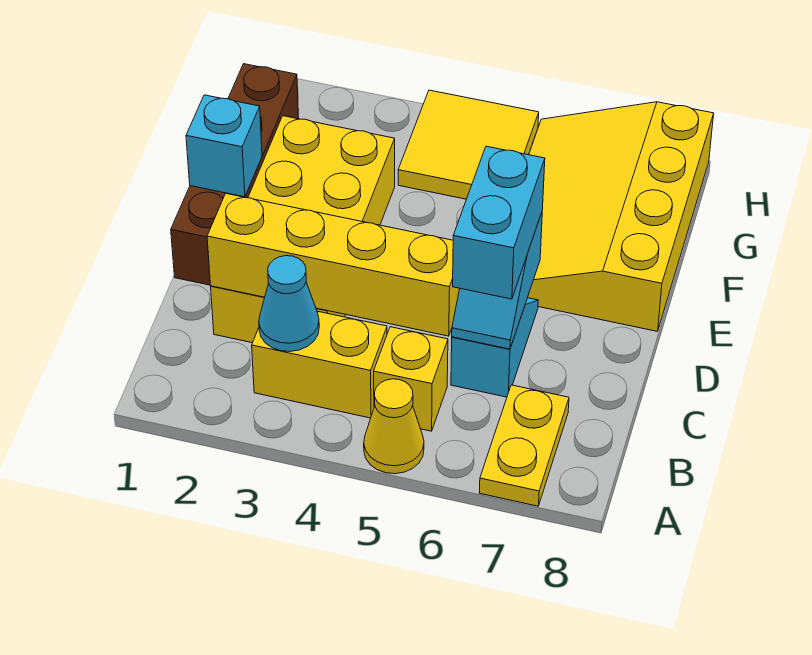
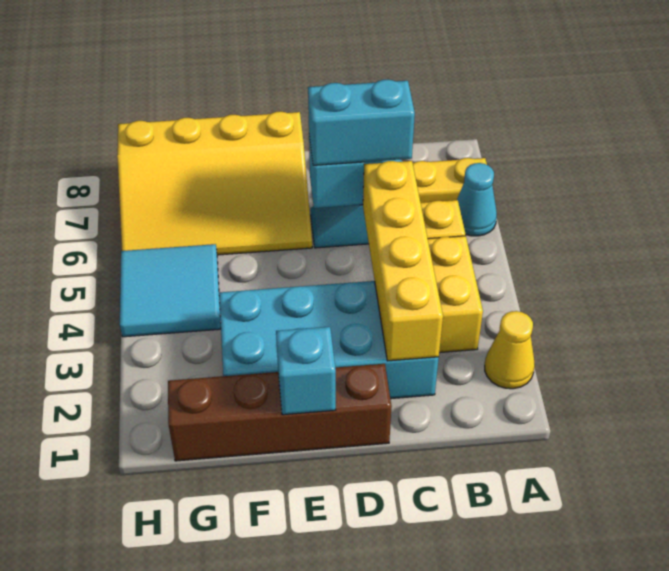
yellow 1x1 cone [364,379,424,474] -> yellow 1x1 cone moved to [485,311,535,389]
cyan 1x1 cone [259,256,319,352] -> cyan 1x1 cone moved to [457,163,497,236]
yellow 2x4 brick [211,116,395,343] -> cyan 2x4 brick [219,281,439,399]
yellow 2x2 tile [398,90,539,199] -> cyan 2x2 tile [120,244,221,337]

